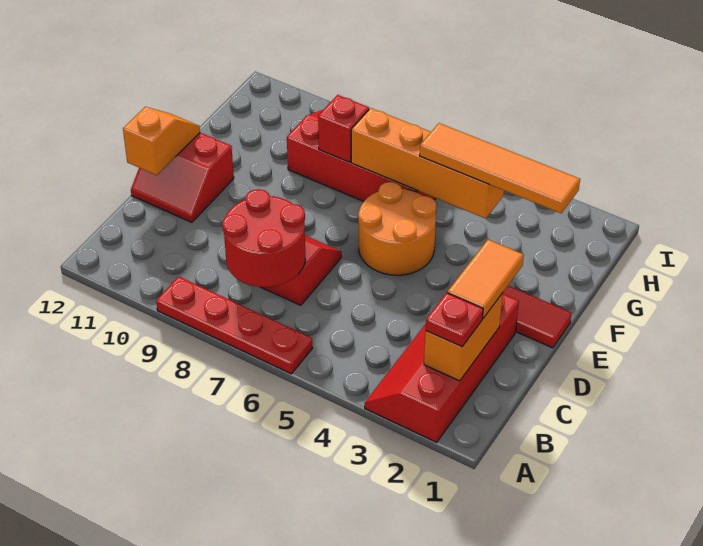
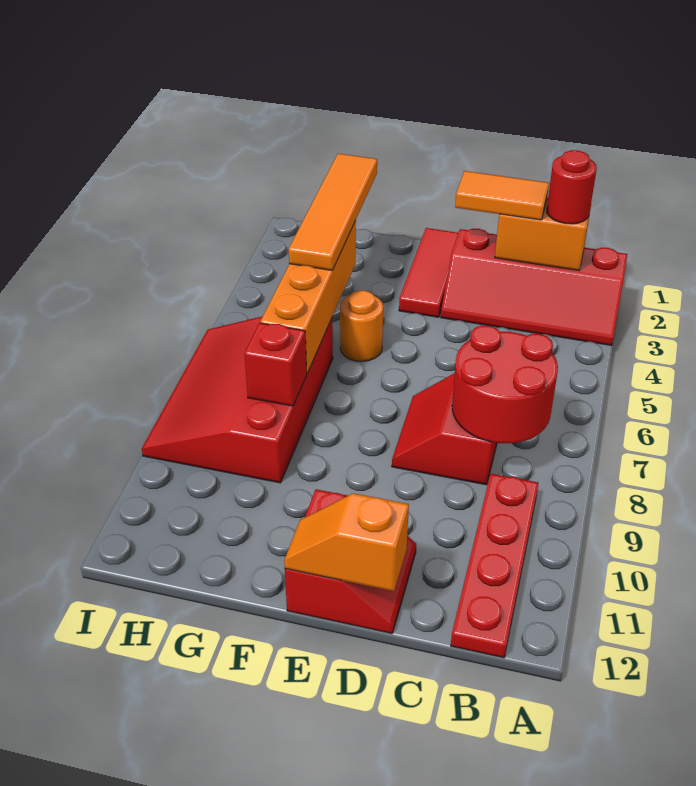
red 1x4 plate [156,277,313,374] -> red 1x4 plate moved to [451,474,538,658]
red 1x1 plate [426,293,483,347] -> red 1x1 round brick [547,150,597,224]
orange 2x2 round brick [358,182,437,275] -> orange 1x1 round brick [340,291,383,361]

